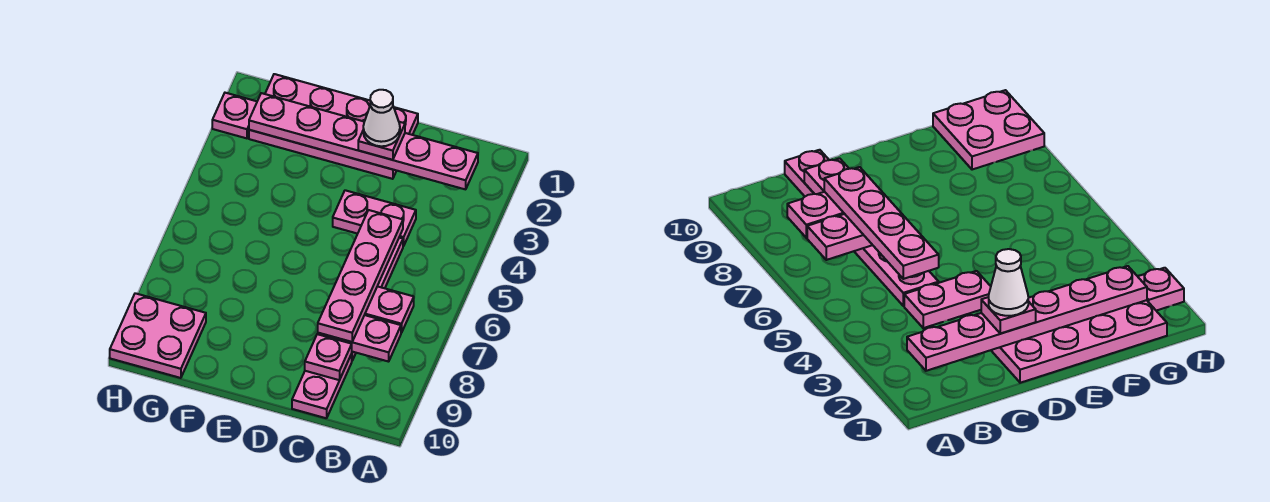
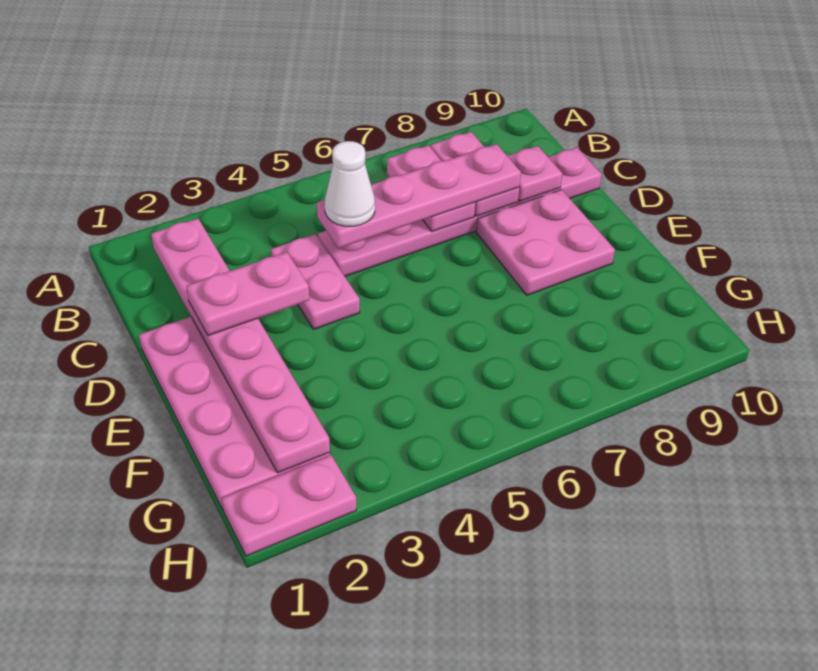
pink 1x1 plate [358,122,405,160] -> pink 1x2 plate [186,252,309,336]
white 1x1 cone [363,90,400,146] -> white 1x1 cone moved to [325,141,375,226]
pink 2x2 plate [110,293,206,378] -> pink 2x2 plate moved to [476,190,615,295]
pink 1x1 plate [212,93,257,138] -> pink 1x2 plate [222,455,356,556]

